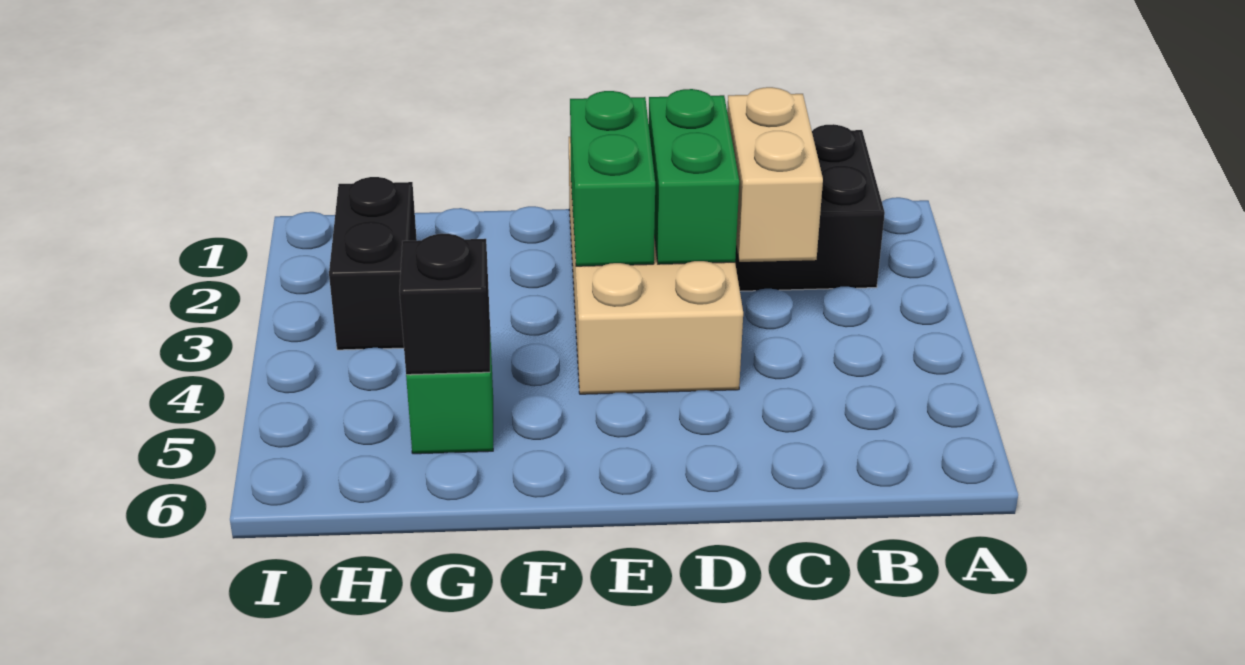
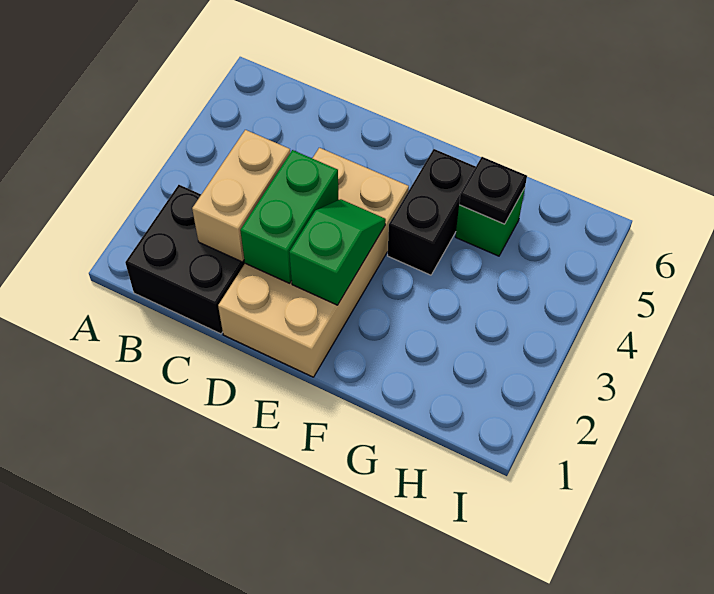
green 1x2 brick [570,91,655,266] -> green 1x2 slope [289,199,386,305]
black 1x1 brick [400,234,490,375] -> black 1x1 plate [459,157,527,224]
black 1x2 brick [329,177,417,350] -> black 1x2 brick moved to [388,149,476,275]

